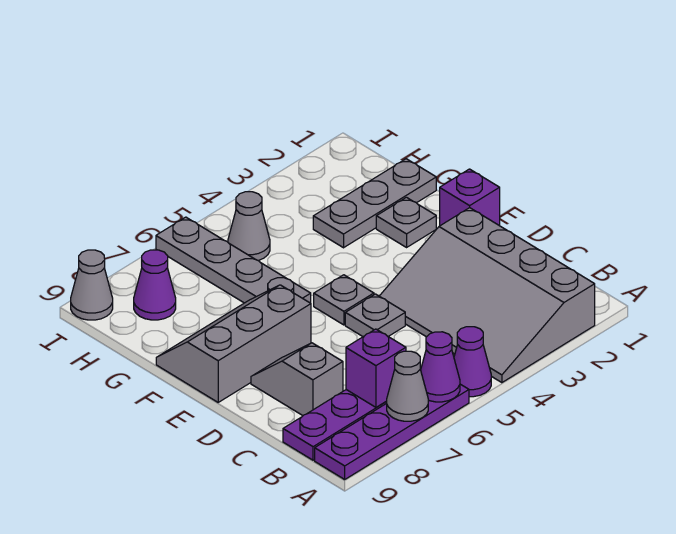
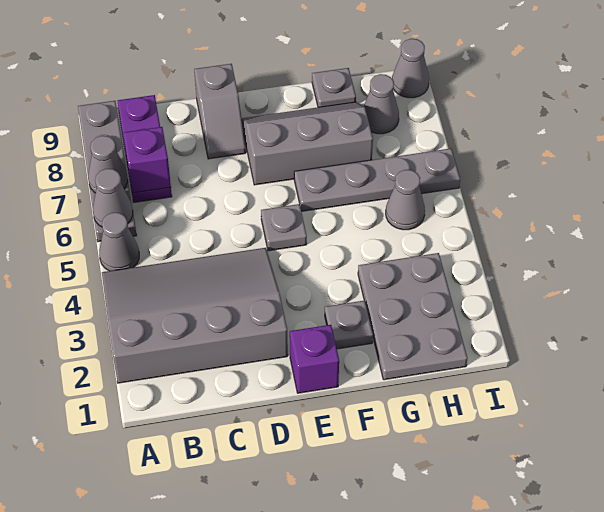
purple 1x1 cone [454,327,491,397] -> grey 1x1 cone [99,213,139,271]
purple 1x4 plate [315,384,469,479] -> grey 1x4 plate [78,101,137,242]
purple 1x1 cone [421,332,460,402] -> grey 1x1 cone [93,169,133,227]
grey 1x2 slope [251,343,343,415] -> grey 1x2 slope turned to [194,64,246,159]
grey 1x1 plate [345,294,405,337] -> grey 1x1 plate moved to [312,68,356,107]
grey 2x3 slope [156,285,311,402] -> grey 2x3 slope turned to [242,102,373,185]
grey 1x3 plate [313,159,436,248] -> grey 2x3 plate [358,253,468,380]
purple 1x1 cone [134,250,176,320] -> grey 1x1 cone [364,74,399,134]

